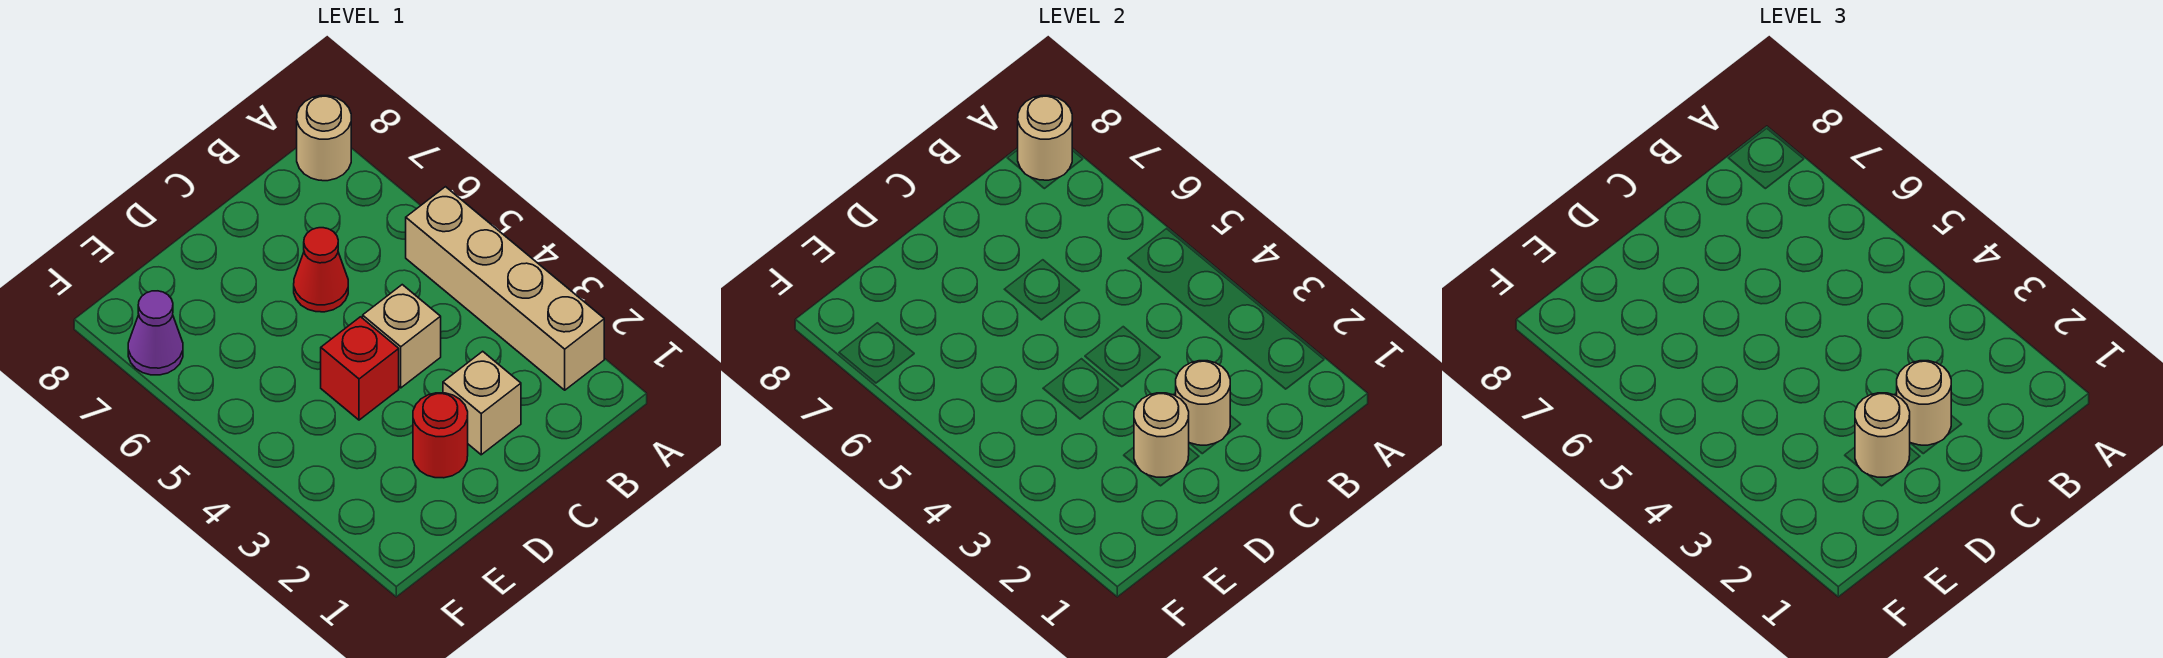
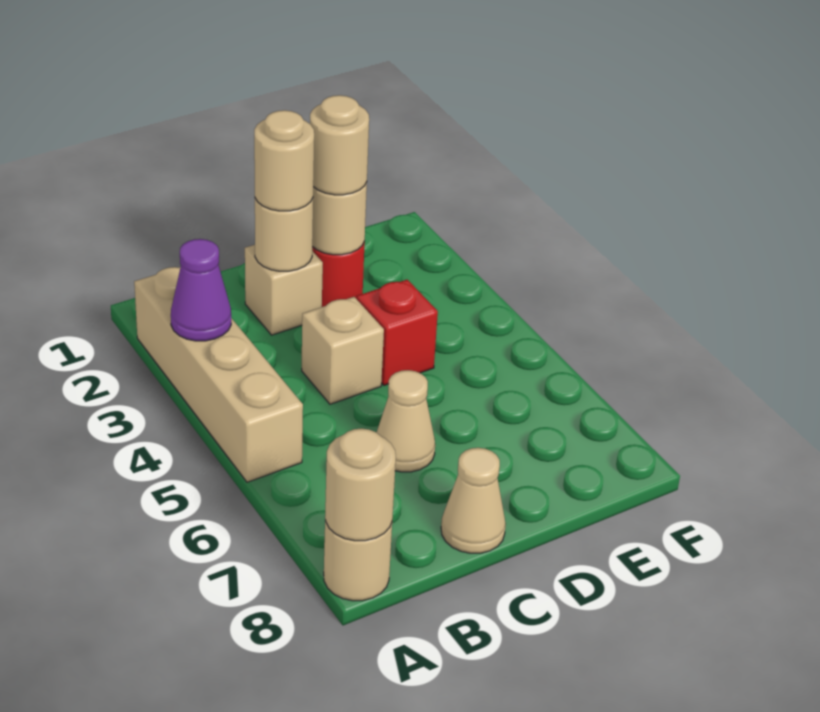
red 1x1 cone [294,228,348,312] -> tan 1x1 cone [376,370,435,472]
none -> tan 1x1 cone [441,448,506,553]
purple 1x1 cone [128,291,183,375] -> purple 1x1 cone moved to [171,239,231,341]

